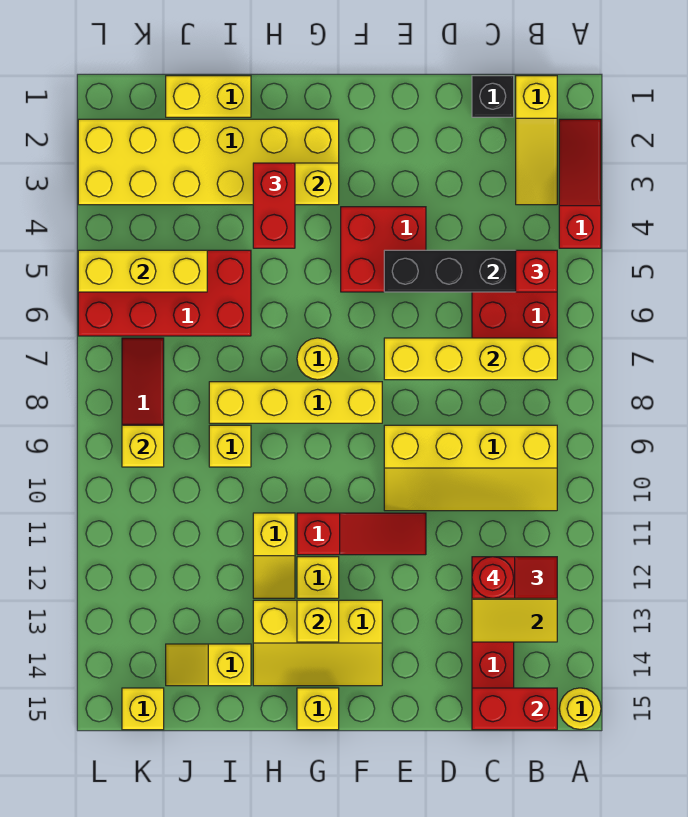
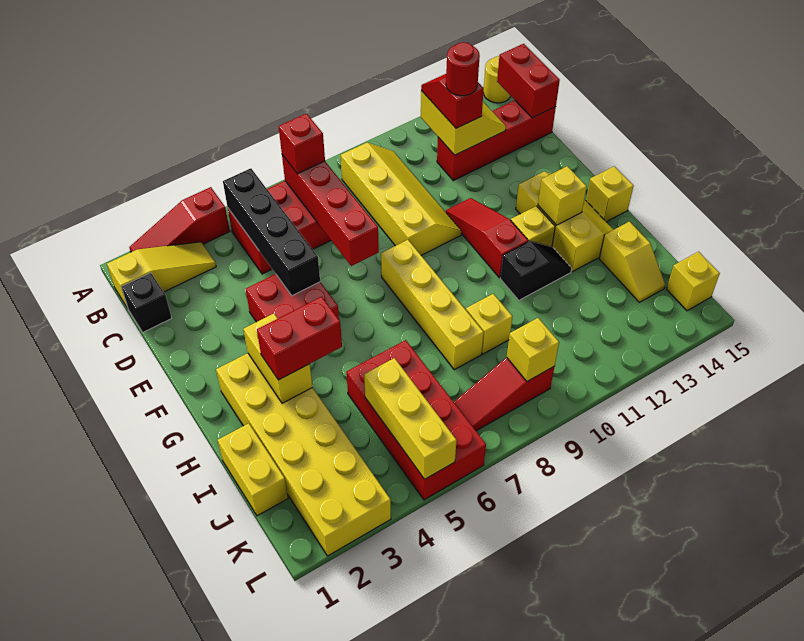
red 1x1 brick [516,250,557,292] -> red 1x1 brick moved to [279,114,325,174]
yellow 1x4 brick [384,338,557,380] -> red 1x4 brick [282,155,379,266]
yellow 1x1 round brick [297,338,339,380] -> none
yellow 1x2 slope [253,513,295,598] -> black 1x2 slope [500,241,572,300]

